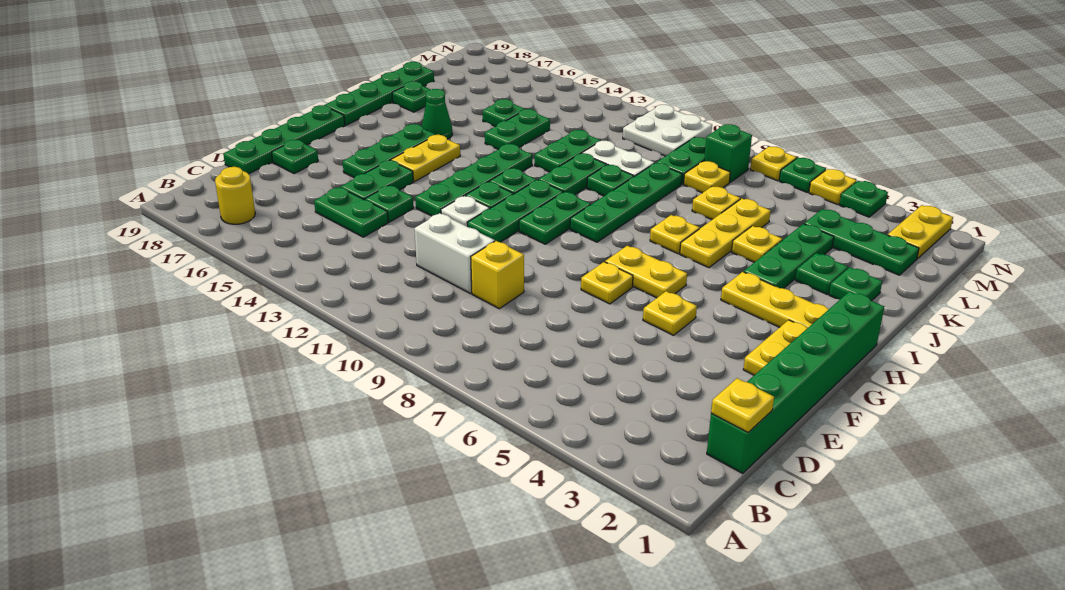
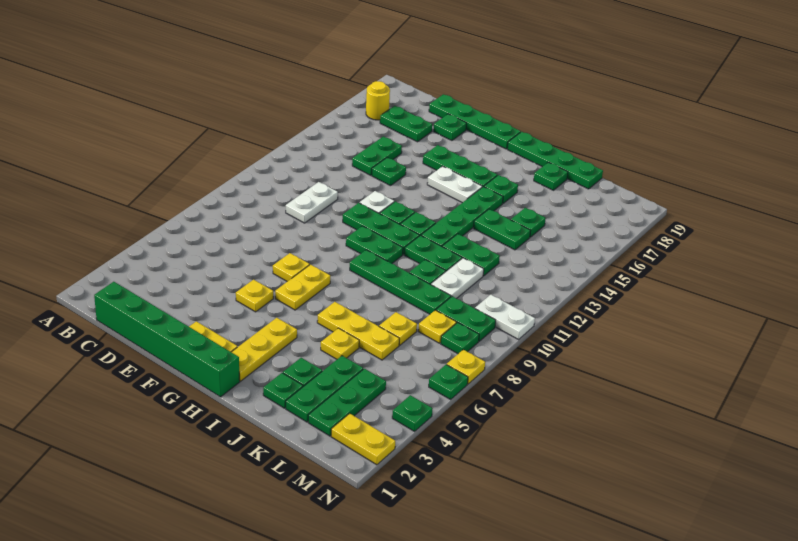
yellow 1x1 plate [711,378,774,432] -> none
yellow 1x1 brick [471,241,524,309] -> none
white 1x2 brick [414,213,495,294] -> white 1x2 plate [286,182,338,223]
green 1x2 plate [341,160,413,200] -> green 1x2 plate moved to [380,106,432,142]
green 1x4 plate [415,144,532,216] -> green 1x4 plate turned to [421,187,503,246]
yellow 1x2 plate [391,135,460,182] -> white 1x2 plate [427,166,482,203]
green 1x3 plate [744,224,834,288] -> green 1x3 plate turned to [286,356,363,422]
yellow 1x1 plate [650,215,700,254] -> none
green 1x1 cone [422,89,452,139] -> green 1x1 plate [484,175,518,203]
green 1x1 brick [704,124,752,182] -> green 1x1 plate [441,322,479,354]
white 2x2 plate [623,105,712,156] -> white 1x2 plate [475,295,535,339]
yellow 1x1 plate [809,169,857,205] -> none

